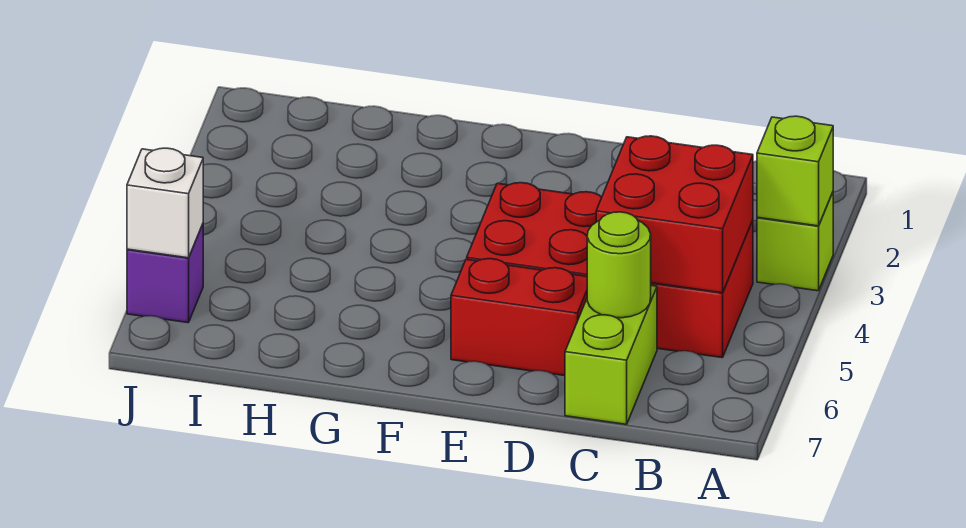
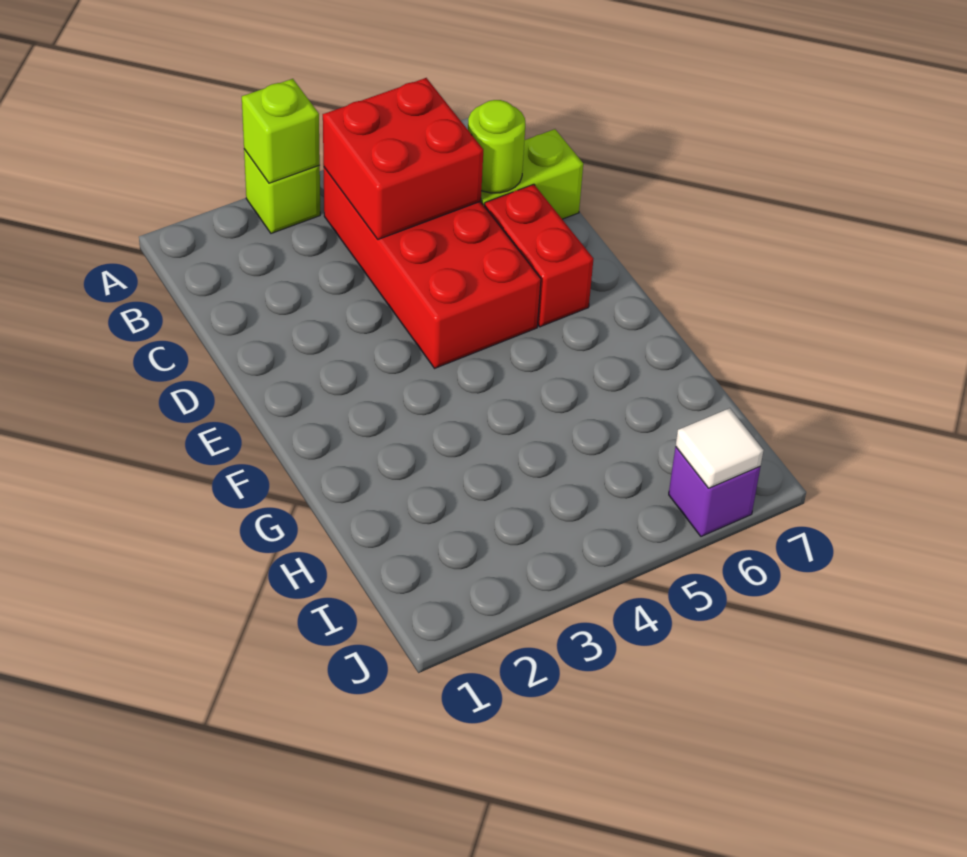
white 1x1 brick [127,148,203,258] -> white 1x1 tile [676,408,764,488]

